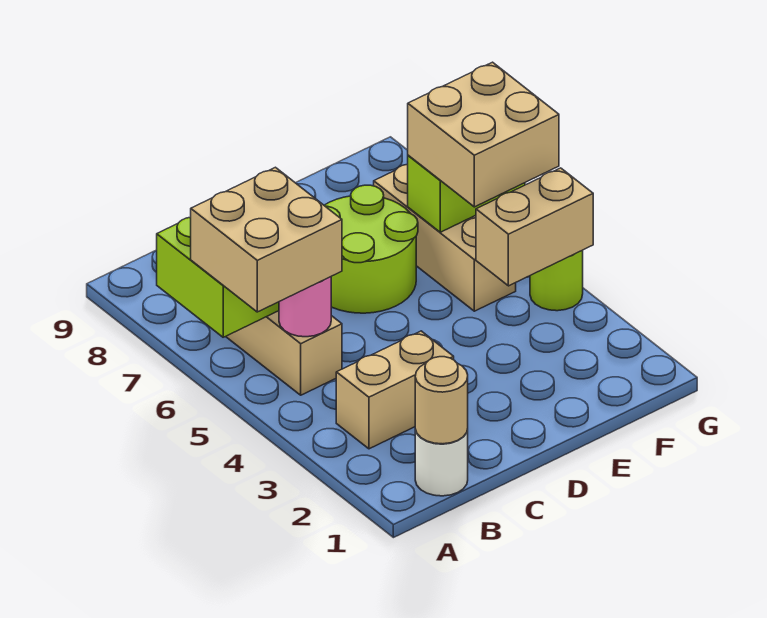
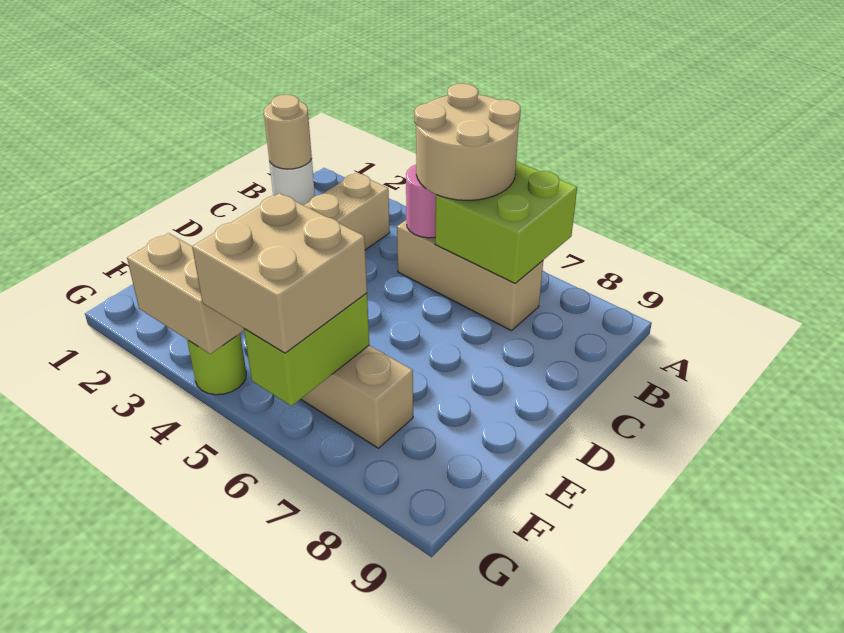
tan 2x2 brick [191,167,342,312] -> tan 2x2 round brick [415,84,521,200]
lime 2x2 round brick [324,185,418,313] -> none
tan 1x2 brick [476,168,593,286] -> tan 1x2 brick turned to [127,233,244,354]

